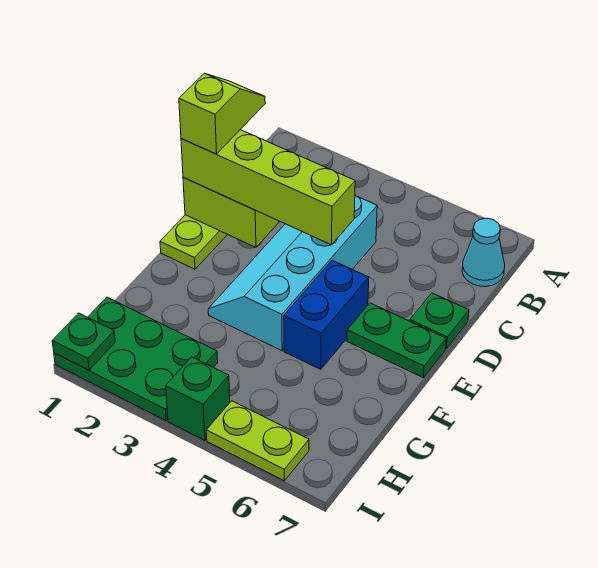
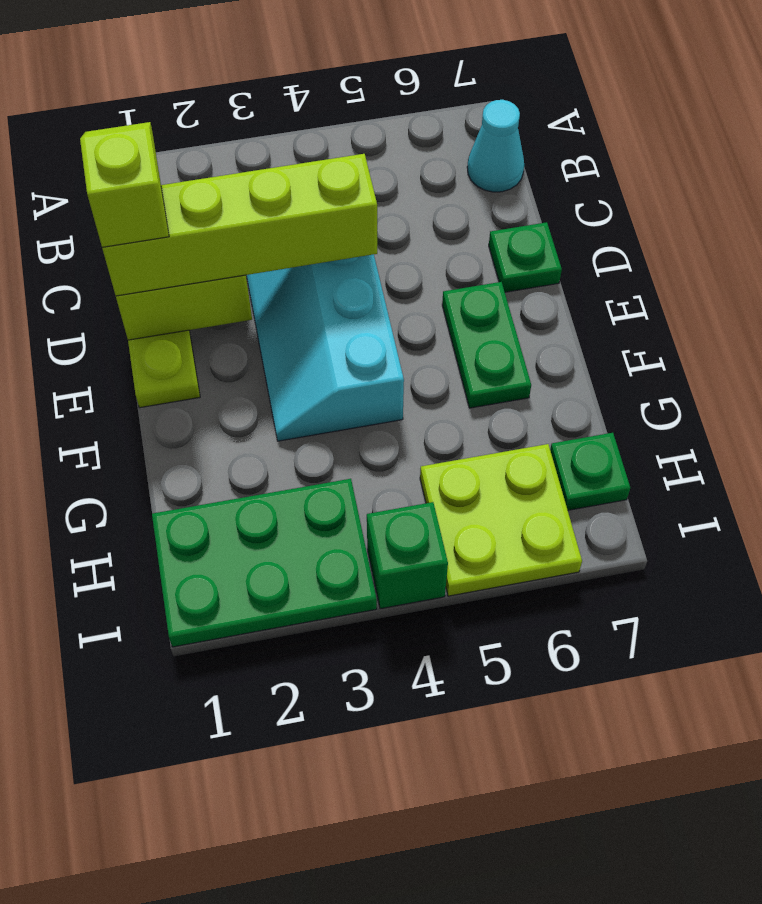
blue 1x2 brick [284,260,369,369] -> none
green 1x2 plate [347,303,446,377] -> green 1x2 plate turned to [442,282,531,408]
green 1x1 plate [52,313,115,370] -> green 1x1 plate moved to [550,433,630,510]
lime 1x2 plate [206,401,309,481] -> lime 2x2 plate [420,444,582,596]

